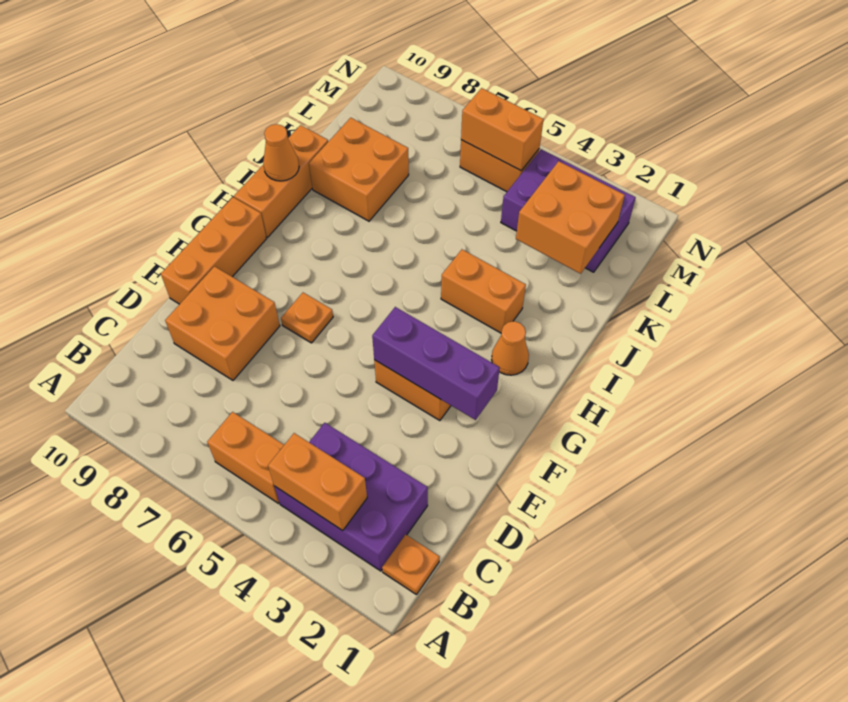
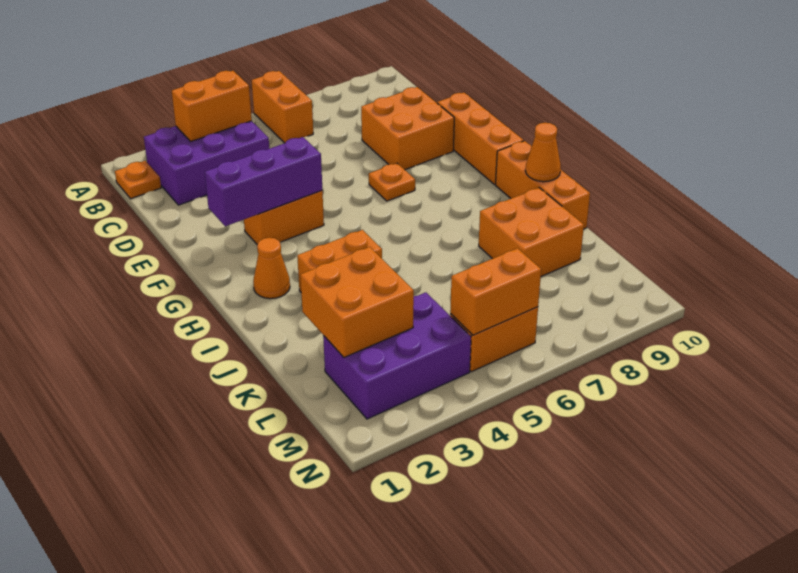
orange 1x2 brick [207,412,284,503] -> orange 1x2 brick turned to [252,71,313,143]

